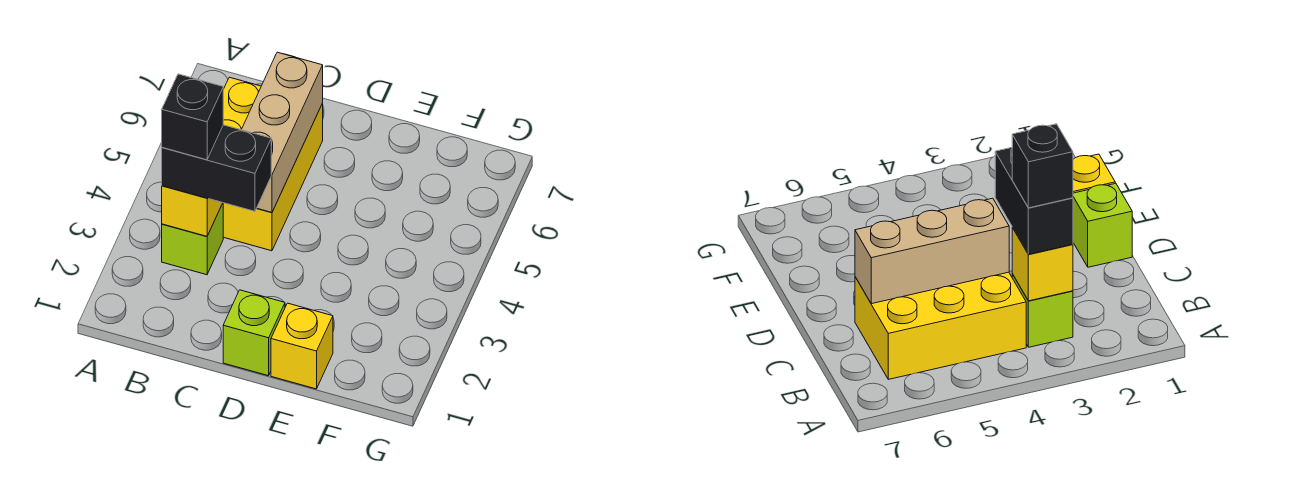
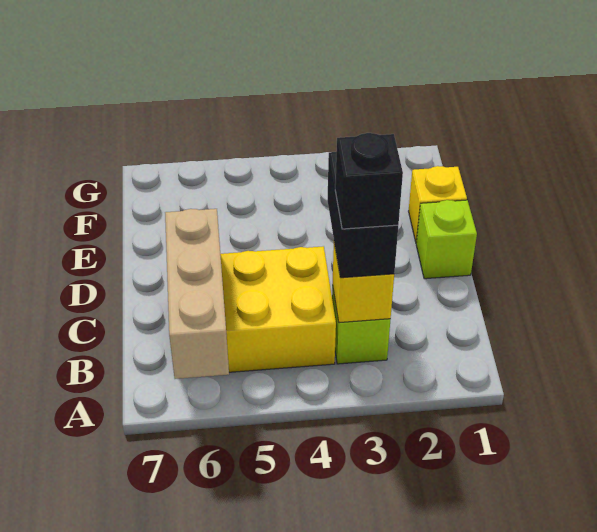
tan 1x3 brick [241,52,323,213] -> tan 1x3 brick turned to [165,209,229,379]

